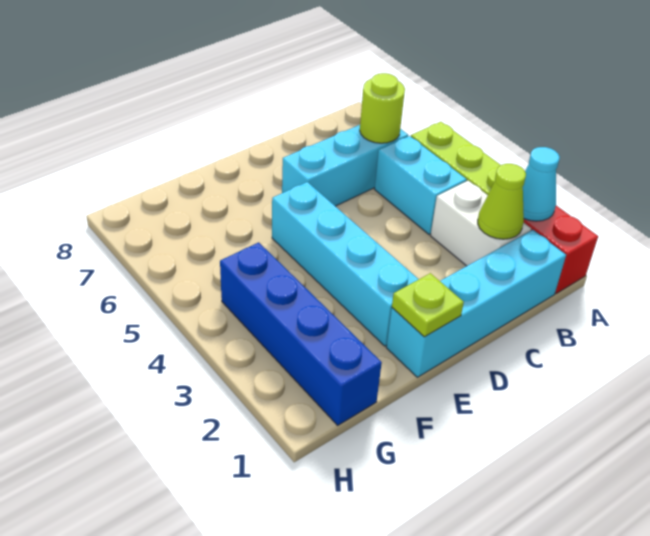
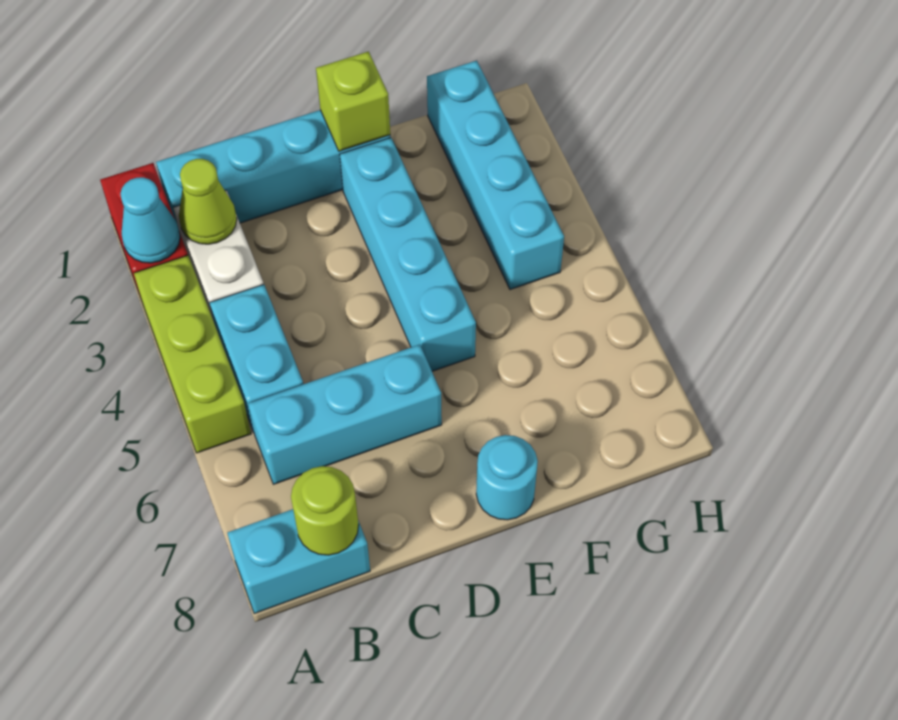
none -> cyan 1x2 brick [227,509,370,614]
lime 1x1 round brick [360,73,405,143] -> lime 1x1 round brick moved to [291,466,359,555]
lime 1x1 plate [392,273,464,337] -> lime 1x1 brick [316,52,390,151]
none -> cyan 1x1 round brick [476,435,538,520]
blue 1x4 brick [220,242,382,425] -> cyan 1x4 brick [427,61,564,290]

